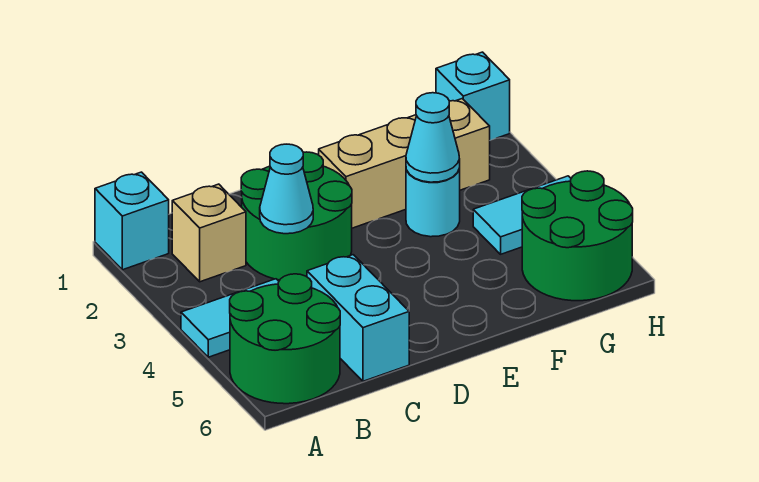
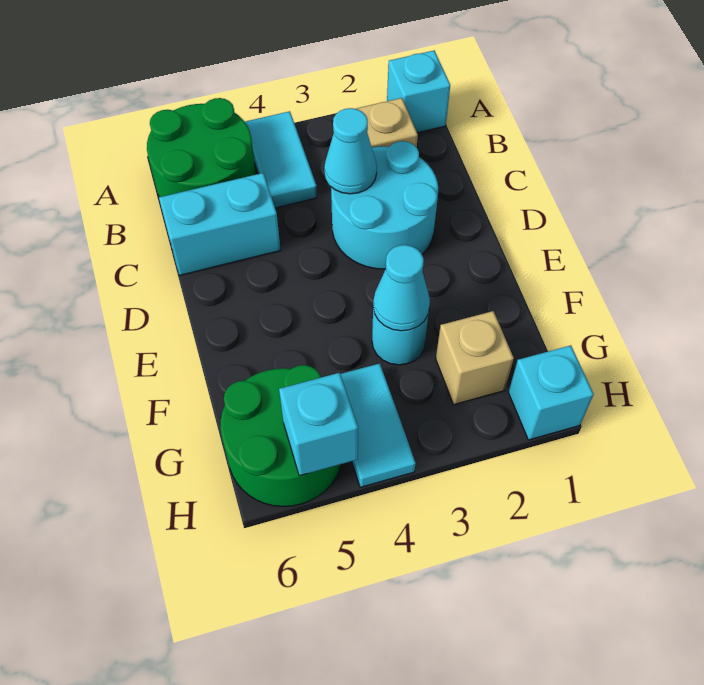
green 2x2 round brick [241,152,352,280] -> cyan 2x2 round brick [331,141,438,269]
tan 1x3 brick [319,99,490,228] -> tan 1x1 brick [436,311,514,405]
none -> cyan 1x1 brick [279,373,358,476]

